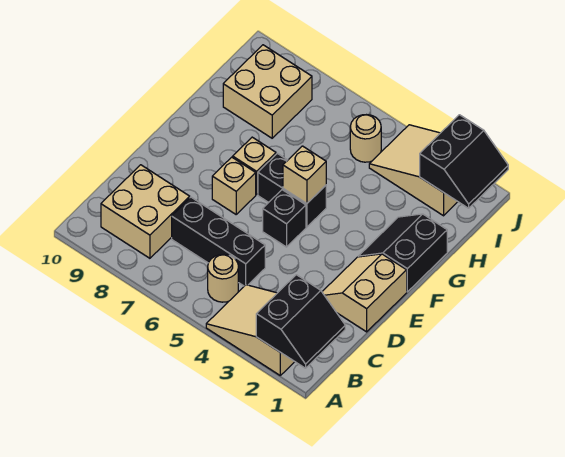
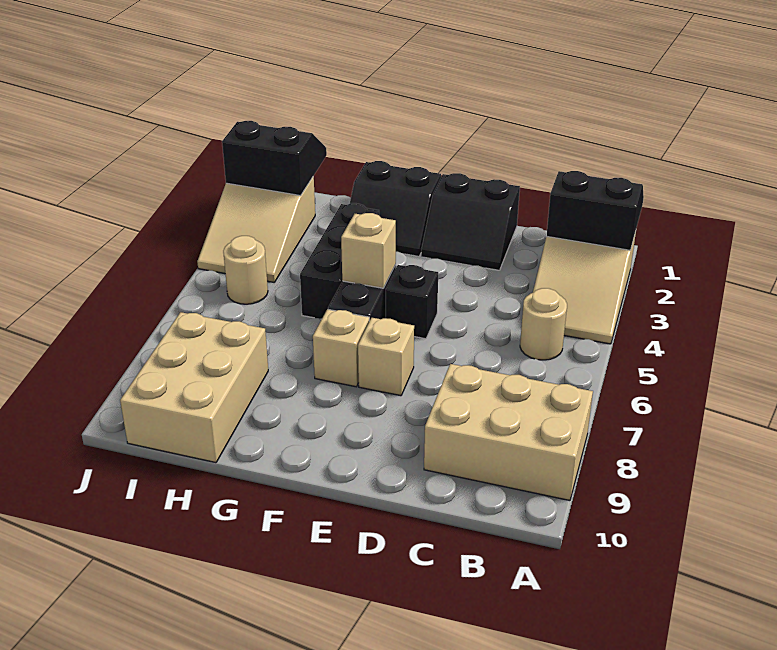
tan 2x2 brick [101,165,190,258] -> tan 2x3 brick [424,364,593,501]
black 1x3 brick [172,197,265,286] -> black 1x3 brick moved to [300,203,379,319]
tan 2x2 slope [322,254,407,332] -> black 2x2 slope [421,173,520,270]
tan 2x2 brick [223,45,312,138] -> tan 2x3 brick [120,312,268,463]

